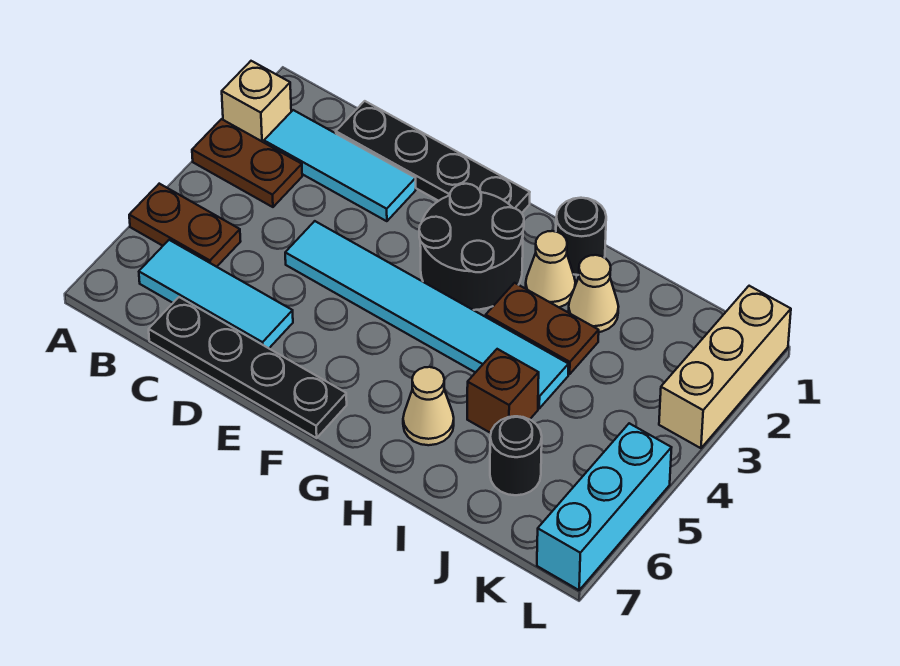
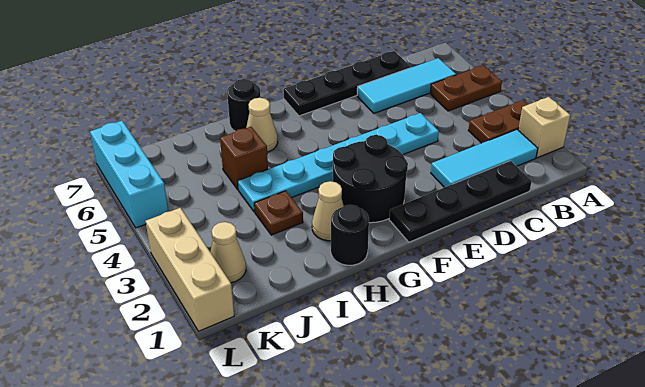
cyan 1x6 tile [285,221,569,408] -> cyan 1x6 plate [238,113,439,212]
brown 1x2 plate [486,283,599,374] -> brown 1x1 plate [254,191,303,235]
tan 1x1 cone [568,255,619,332] -> tan 1x1 cone moved to [210,222,246,283]
black 1x1 round brick [490,416,542,495] -> black 1x1 round brick moved to [227,79,261,131]

